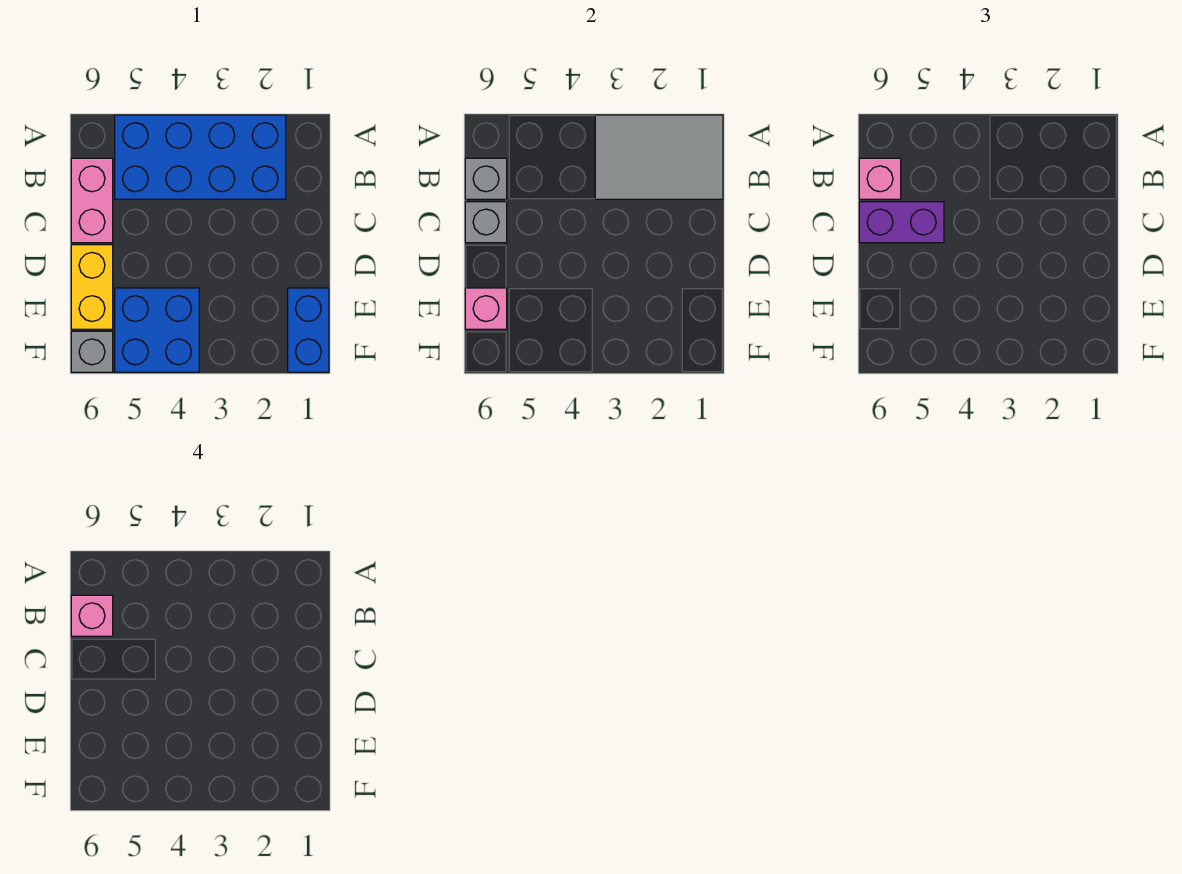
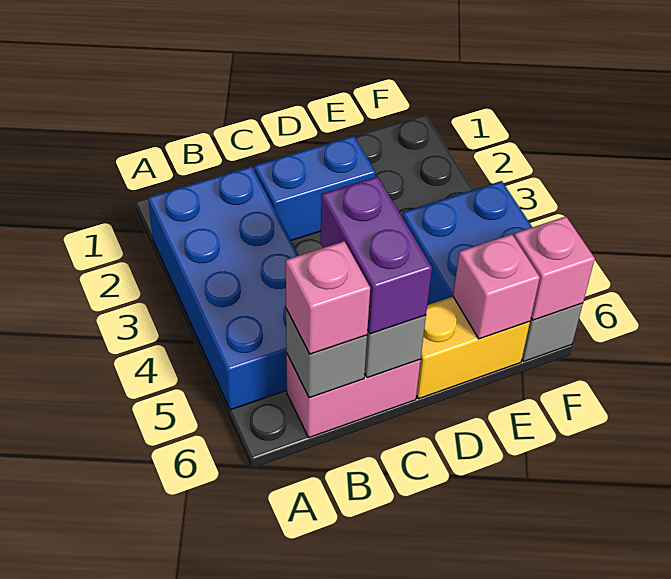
grey 2x3 tile [595,115,723,199] -> none
pink 1x1 brick [71,595,113,636] -> pink 1x1 brick moved to [514,217,595,320]
blue 1x2 brick [288,288,329,372] -> blue 1x2 brick moved to [254,136,375,240]

